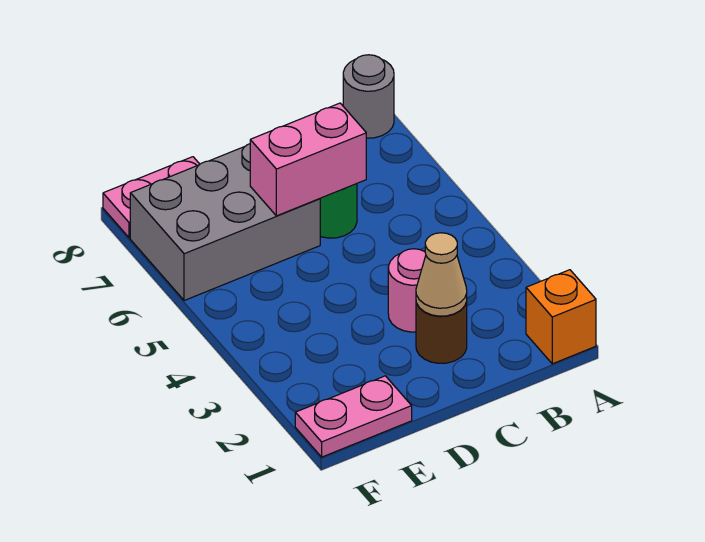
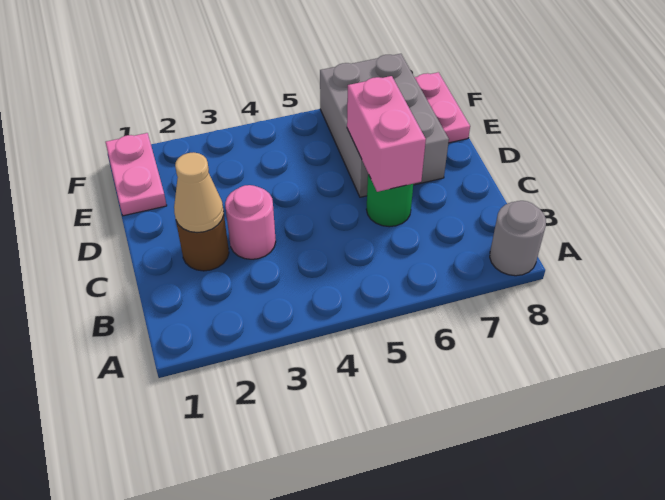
orange 1x1 brick [526,270,596,364] -> none

